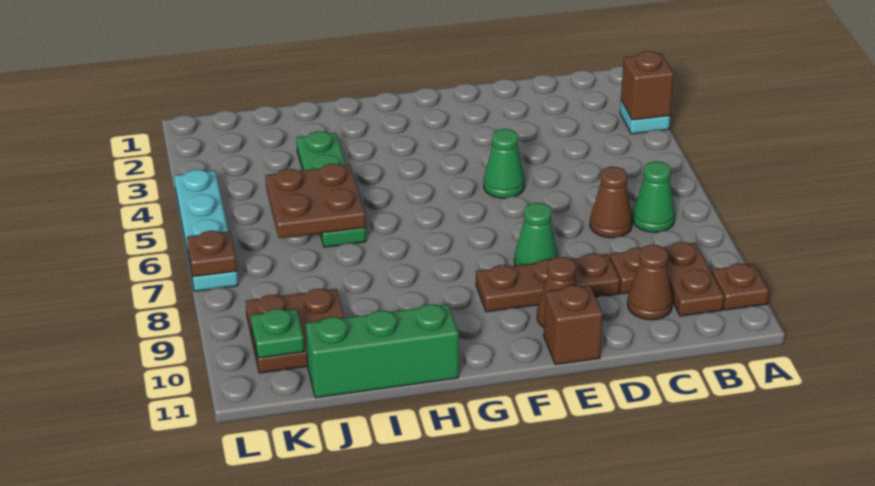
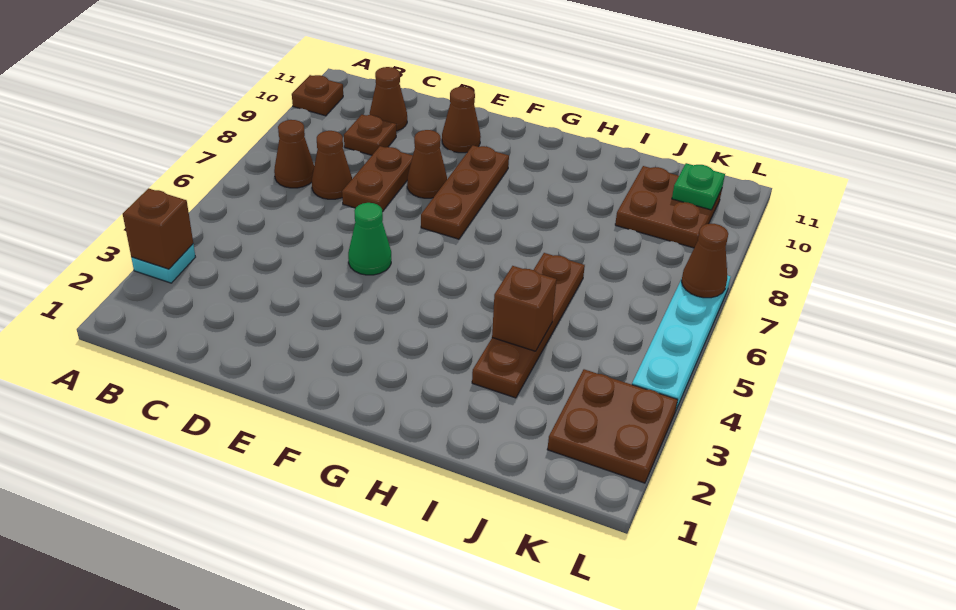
green 1x1 cone [632,162,675,232] -> brown 1x1 cone [274,120,314,188]
brown 1x2 plate [663,242,724,316] -> brown 1x2 plate moved to [342,146,413,212]
brown 1x3 plate [476,254,620,312] -> brown 1x3 plate turned to [421,146,509,239]
green 1x1 cone [514,203,558,266] -> brown 1x1 cone [407,130,447,198]
brown 1x1 brick [544,285,603,365] -> brown 1x1 brick moved to [492,266,556,351]
green 1x3 brick [306,304,459,398] -> none
green 1x4 plate [296,131,366,247] -> brown 1x4 plate [472,253,585,398]
brown 2x2 plate [265,164,366,238] -> brown 2x2 plate moved to [547,369,678,483]
brown 1x1 plate [187,231,237,277] -> brown 1x1 cone [682,224,728,298]

